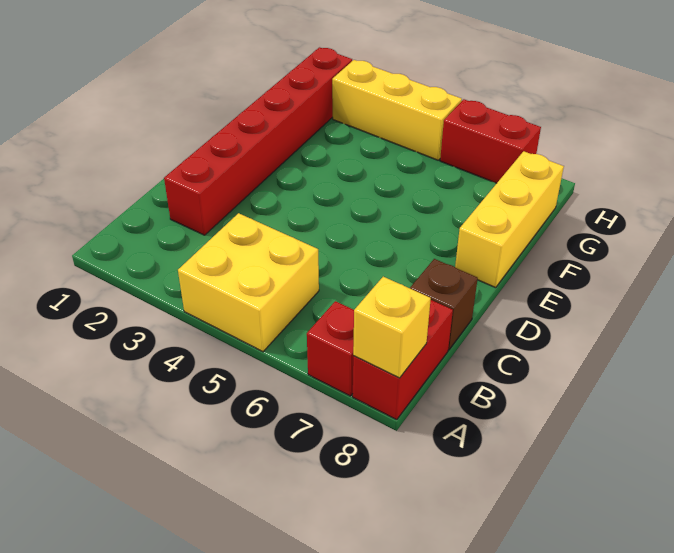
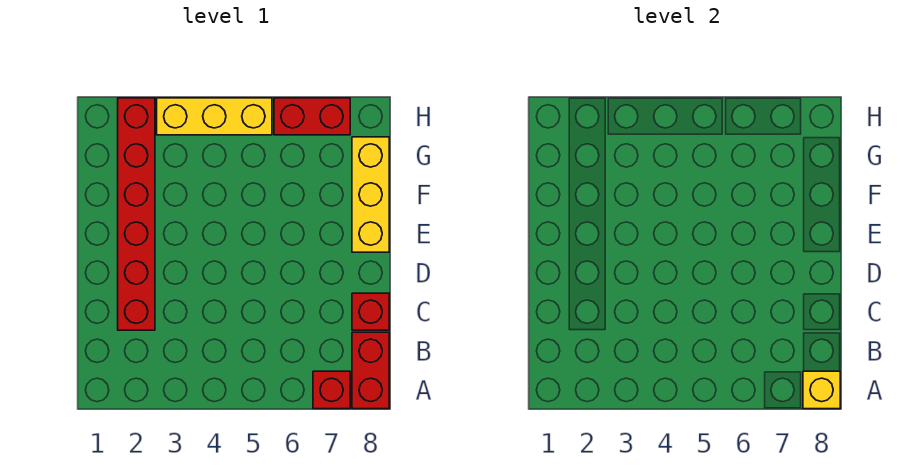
yellow 2x2 brick [178,213,319,352] -> none
brown 1x1 brick [410,259,478,350] -> red 1x1 brick [352,293,389,330]

